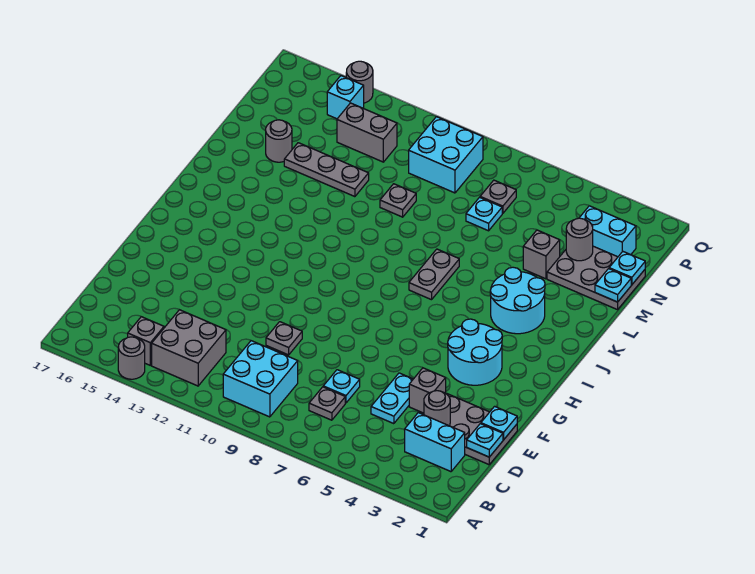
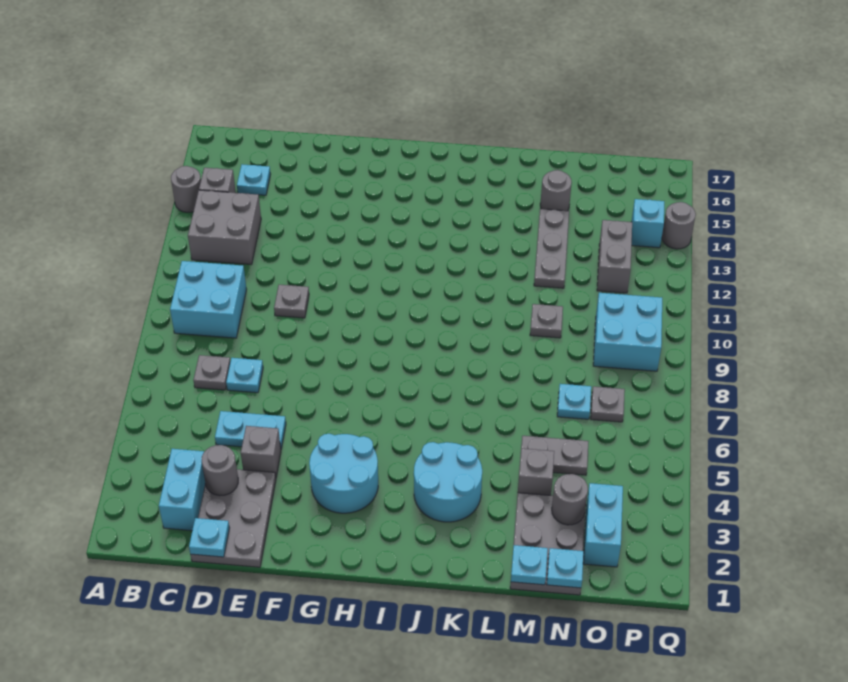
cyan 1x1 plate [481,406,517,440] -> cyan 1x1 plate moved to [237,164,271,195]
grey 1x2 plate [409,249,459,300] -> grey 1x2 plate moved to [521,436,589,475]

